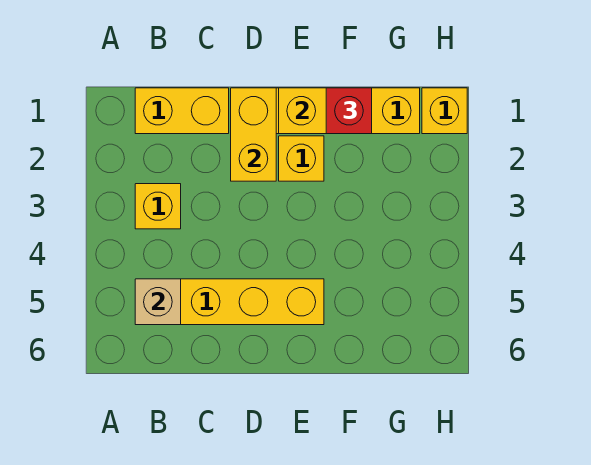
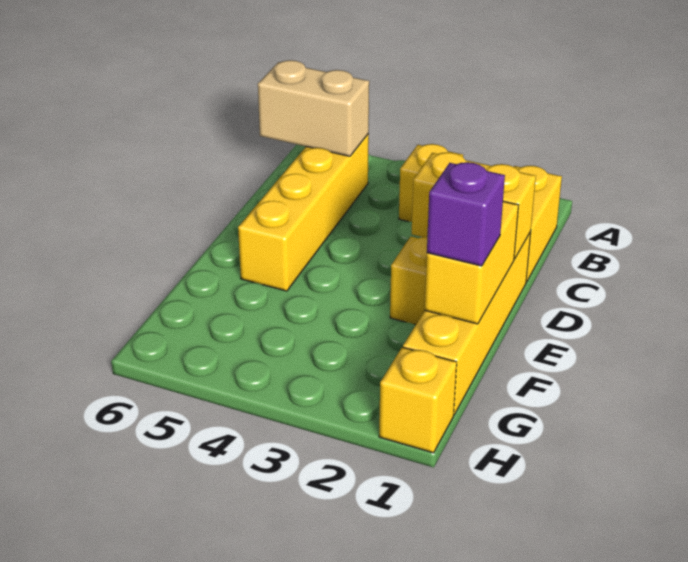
tan 1x1 brick [135,279,181,325] -> tan 1x2 brick [258,60,369,156]
red 1x1 brick [326,88,372,134] -> purple 1x1 brick [427,162,505,266]

